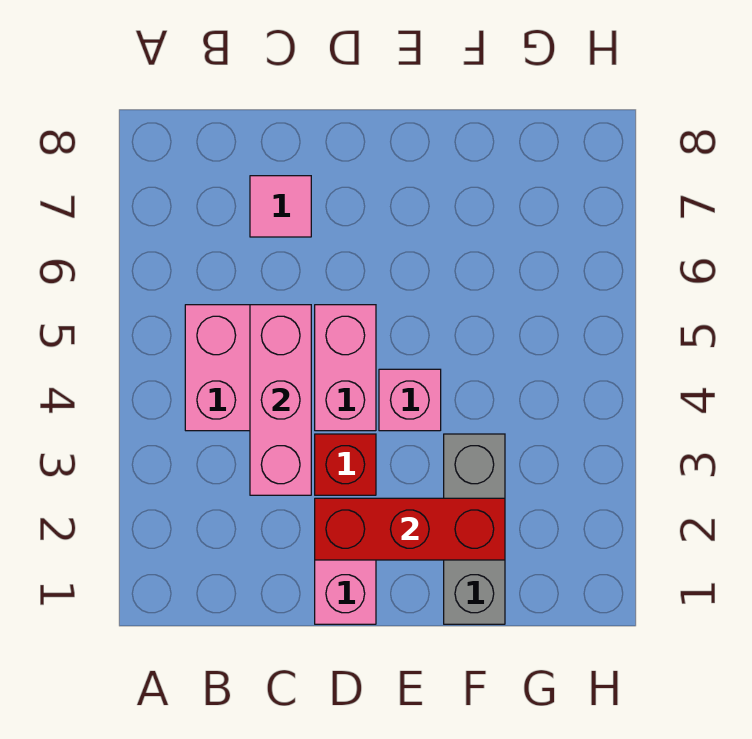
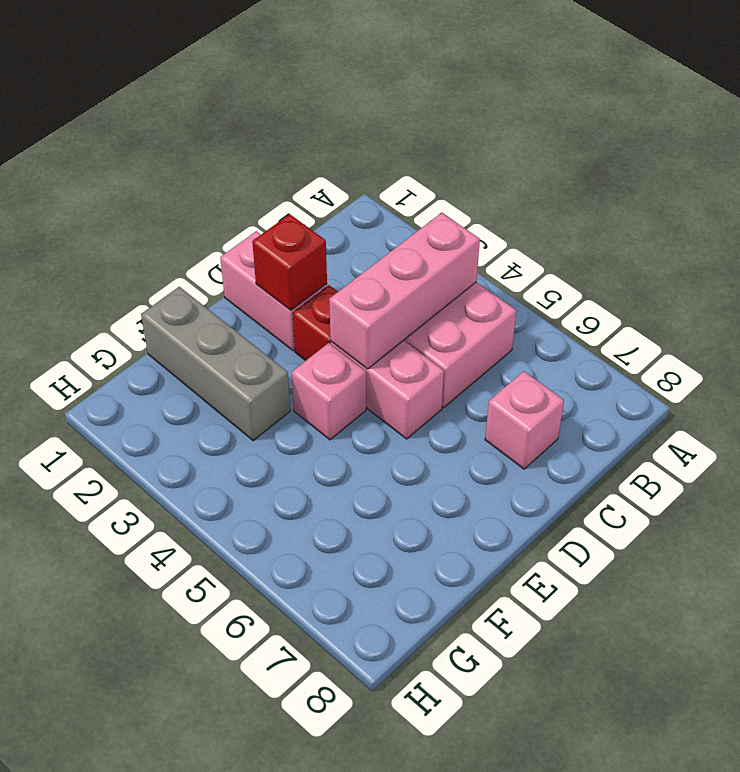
pink 1x3 brick [250,305,311,495] -> pink 1x3 brick turned to [329,213,480,369]
pink 1x1 tile [250,176,311,237] -> pink 1x1 brick [485,371,564,469]
red 1x3 brick [315,498,505,560] -> red 1x1 brick [252,214,327,310]

